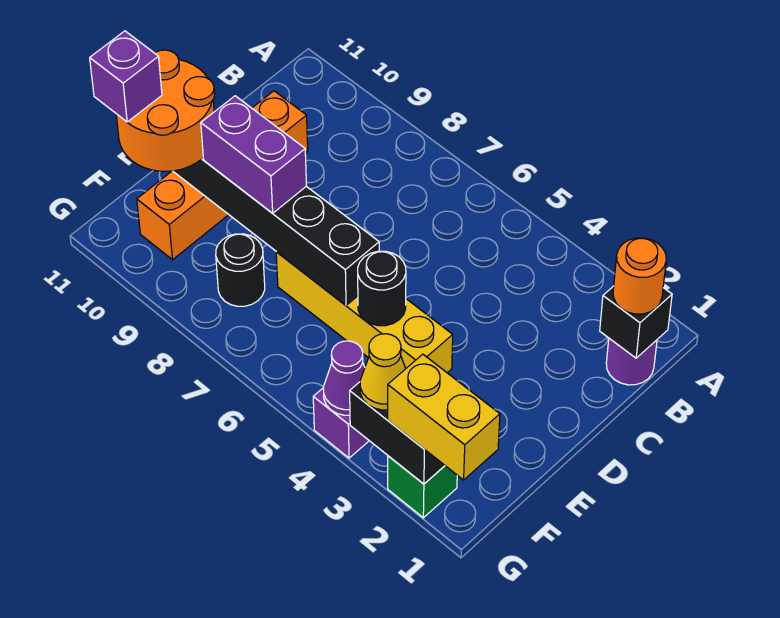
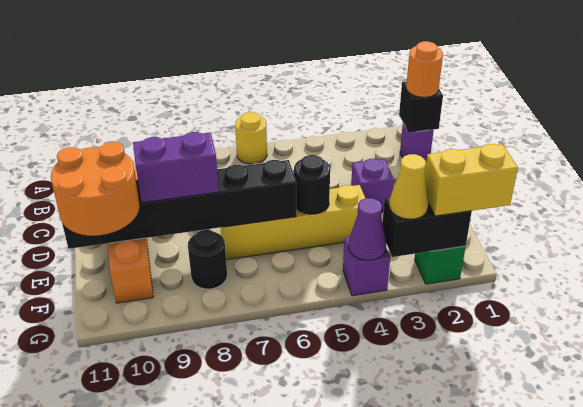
none -> yellow 1x1 round brick [235,112,267,164]
purple 1x1 brick [90,31,162,122] -> purple 1x1 brick moved to [351,159,394,212]

